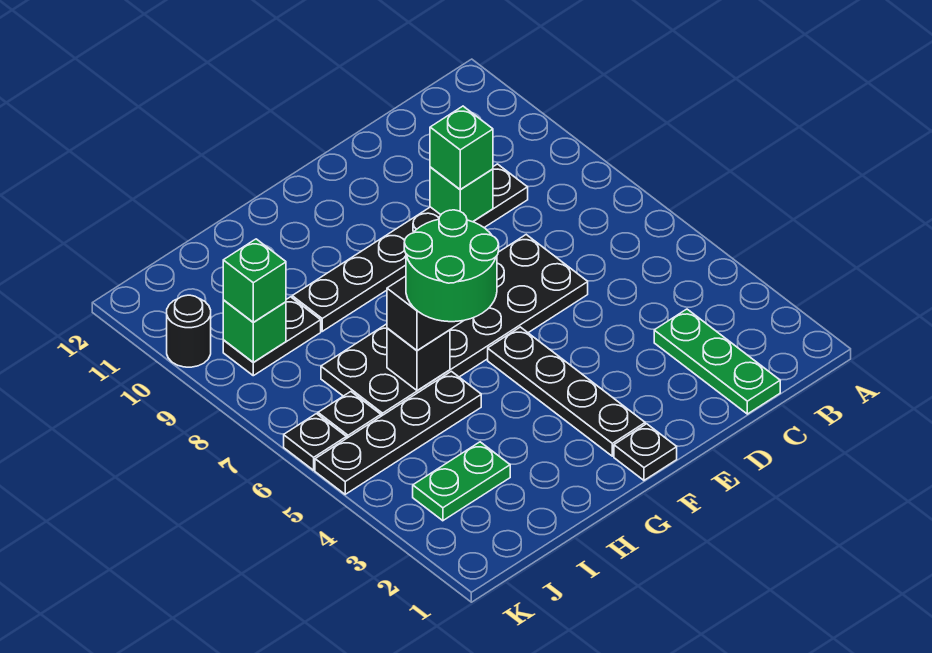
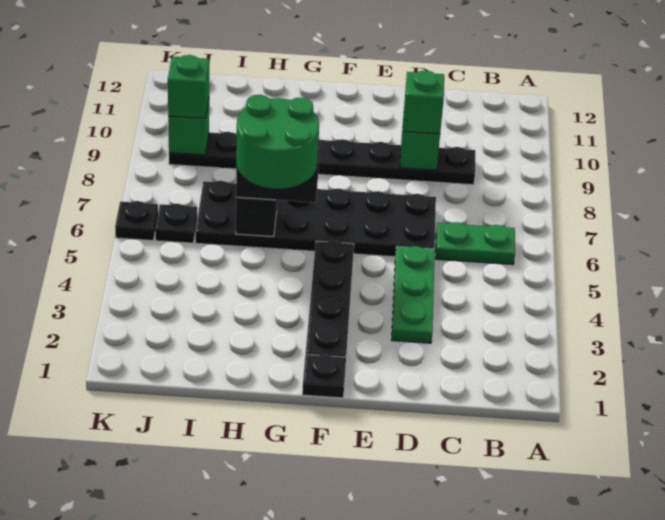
green 1x3 plate [654,309,780,414] -> green 1x3 plate moved to [392,246,435,343]
black 1x4 plate [315,371,481,494] -> none
green 1x2 plate [413,442,510,521] -> green 1x2 plate moved to [435,222,515,265]
black 1x1 round brick [167,295,211,367] -> none

